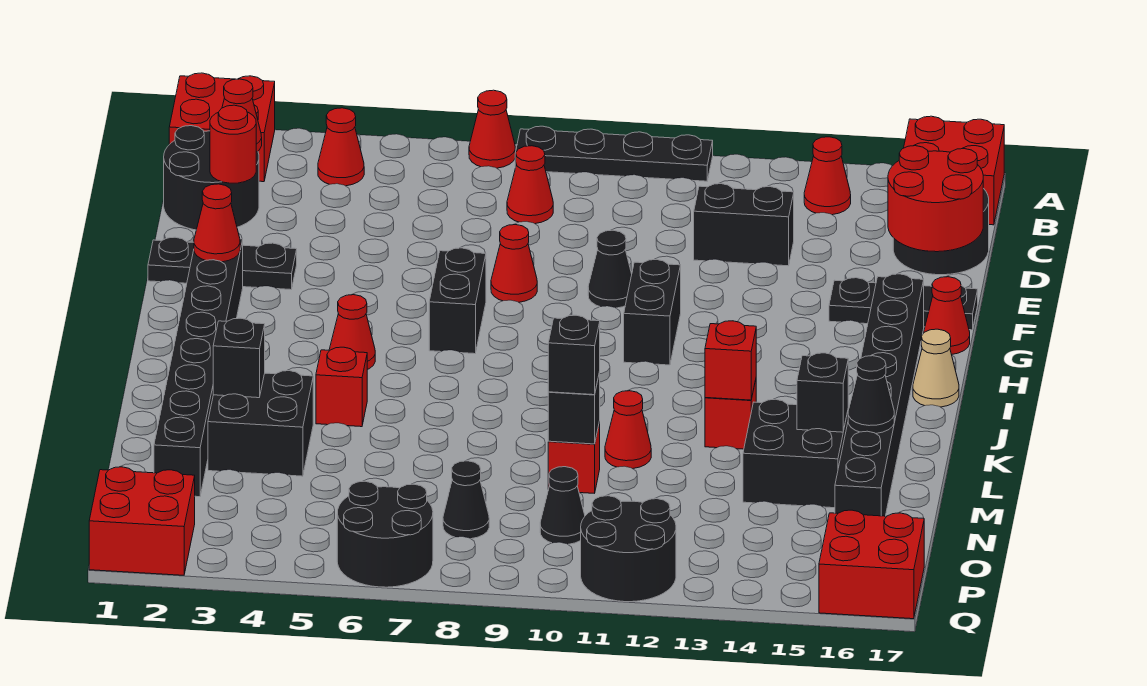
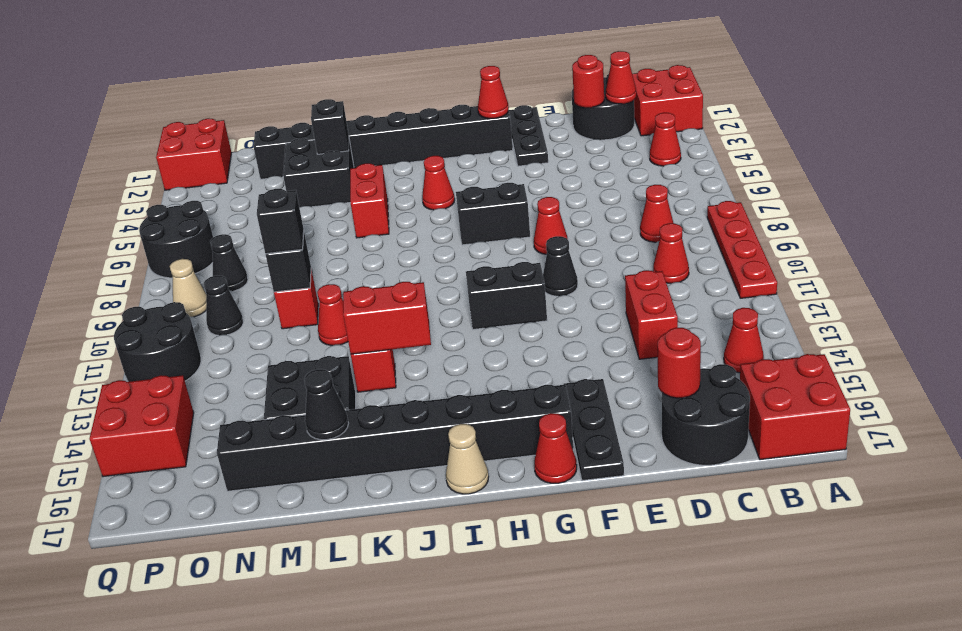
red 1x1 cone [469,90,515,168] -> red 1x1 cone moved to [653,223,689,283]
black 1x4 plate [515,126,713,181] -> red 1x4 plate [707,201,777,298]
black 1x2 brick [694,184,794,266] -> red 1x2 brick [625,270,678,359]
red 2x2 round brick [888,146,983,252] -> red 1x1 round brick [658,328,701,398]
red 1x1 brick [316,347,367,427] -> red 1x2 brick [350,163,389,238]
red 1x1 brick [705,321,756,400] -> red 1x2 brick [343,282,431,354]
black 1x1 brick [797,353,848,432] -> none
none -> tan 1x1 cone [170,259,206,317]
red 2x2 brick [819,510,924,619] -> red 2x2 brick moved to [90,375,194,477]

